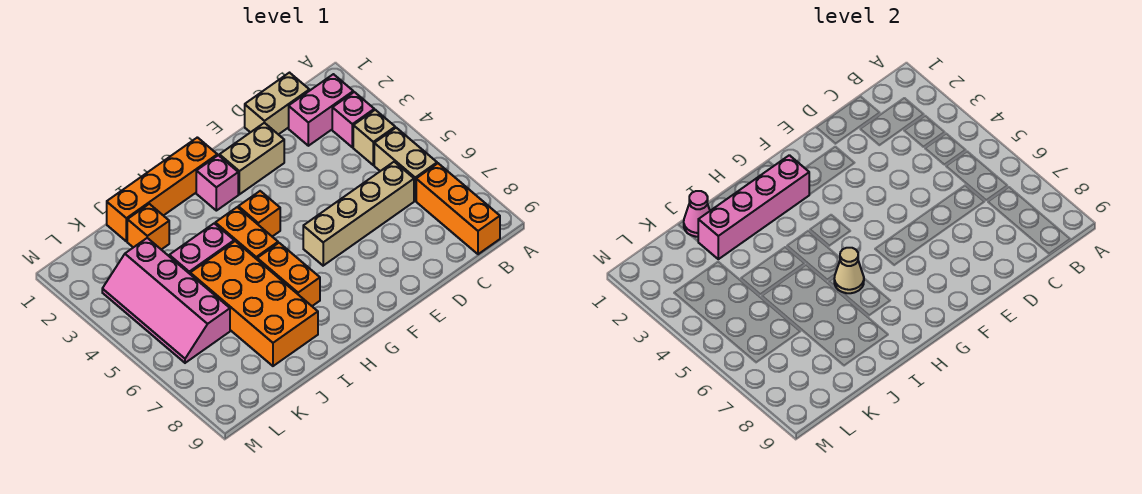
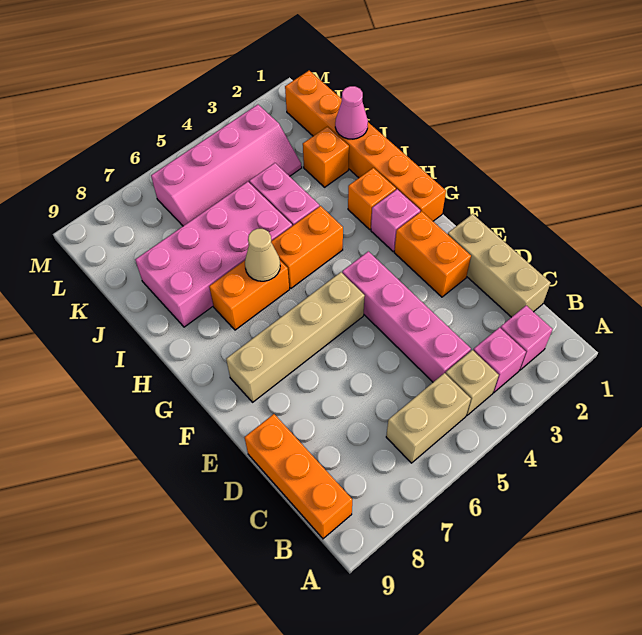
pink 1x2 brick [289,74,353,146] -> pink 1x1 brick [500,306,552,370]
orange 1x3 brick [416,163,500,254] -> orange 1x3 brick turned to [245,414,352,539]
tan 1x2 brick [245,73,309,135] -> tan 1x3 brick [448,214,551,317]
tan 1x4 brick [303,162,414,266] -> tan 1x4 brick turned to [226,272,365,402]
tan 1x2 brick [219,123,284,194] -> orange 1x2 brick [394,211,471,297]
orange 1x4 brick [107,137,217,241] -> orange 1x6 brick [285,71,446,221]
pink 1x4 brick [698,155,809,259] -> pink 1x4 brick moved to [342,251,471,382]
orange 1x1 brick [238,191,280,236] -> orange 1x1 brick moved to [348,168,396,229]
orange 2x4 brick [190,241,318,366] -> pink 2x4 brick [135,182,292,327]
pink 2x4 slope [102,238,230,363] -> pink 2x4 slope turned to [151,105,302,226]

